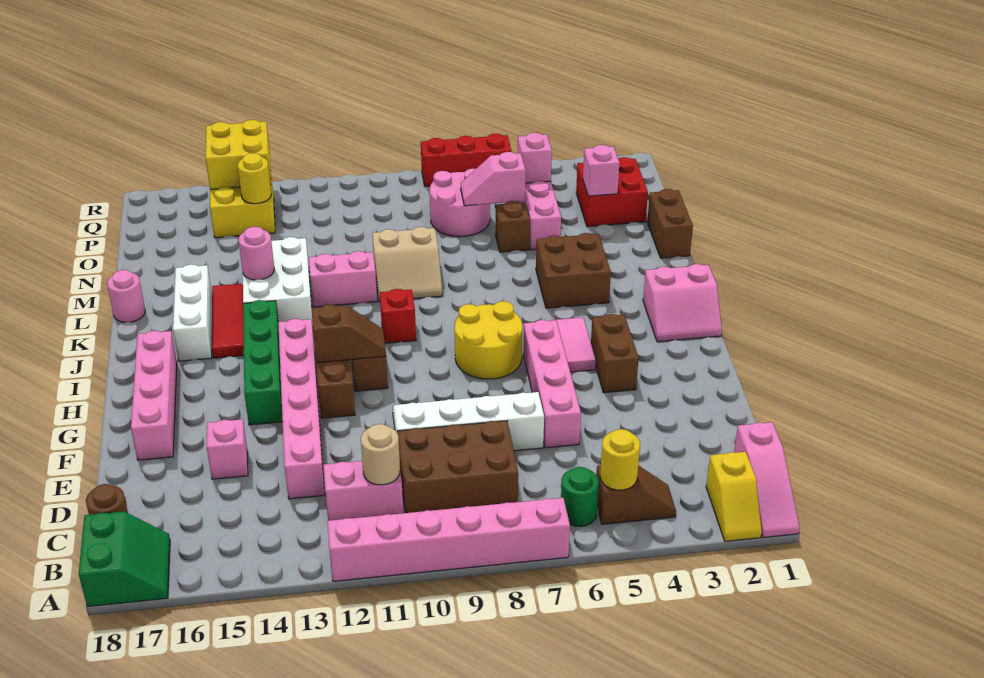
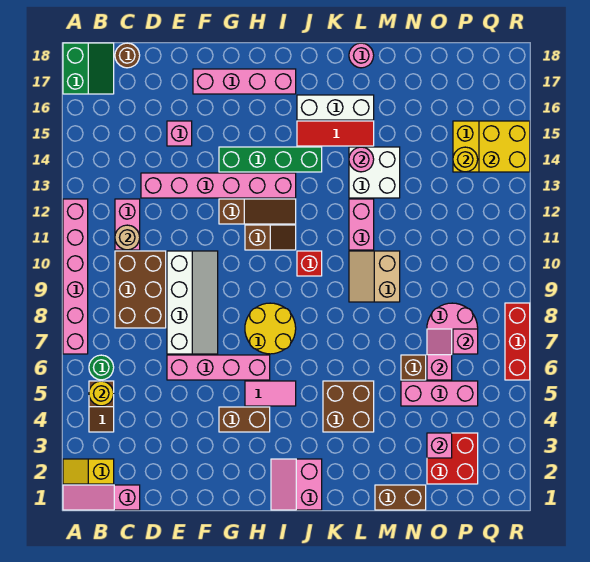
green 2x2 slope [79,511,170,607] -> green 2x2 slope turned to [63,43,114,94]
brown 1x2 slope [312,305,386,363] -> none
white 2x3 brick [243,237,313,328] -> white 2x2 brick [349,147,400,198]
pink 1x1 brick [518,133,552,183] -> pink 1x1 brick moved to [453,329,478,354]

